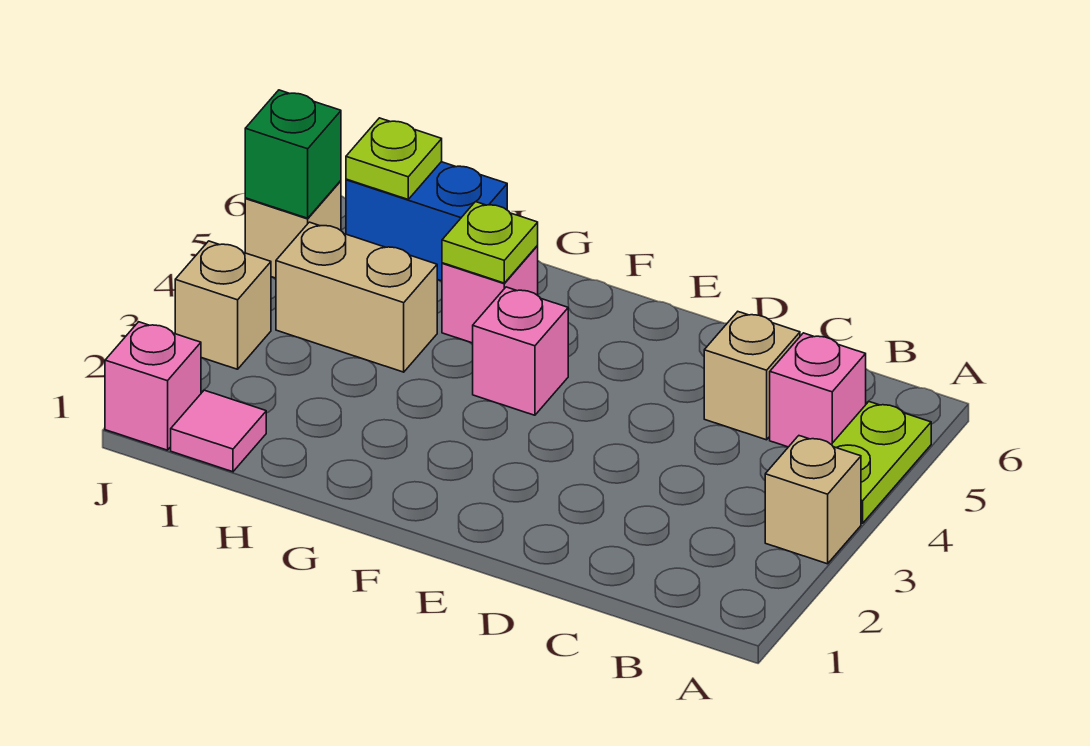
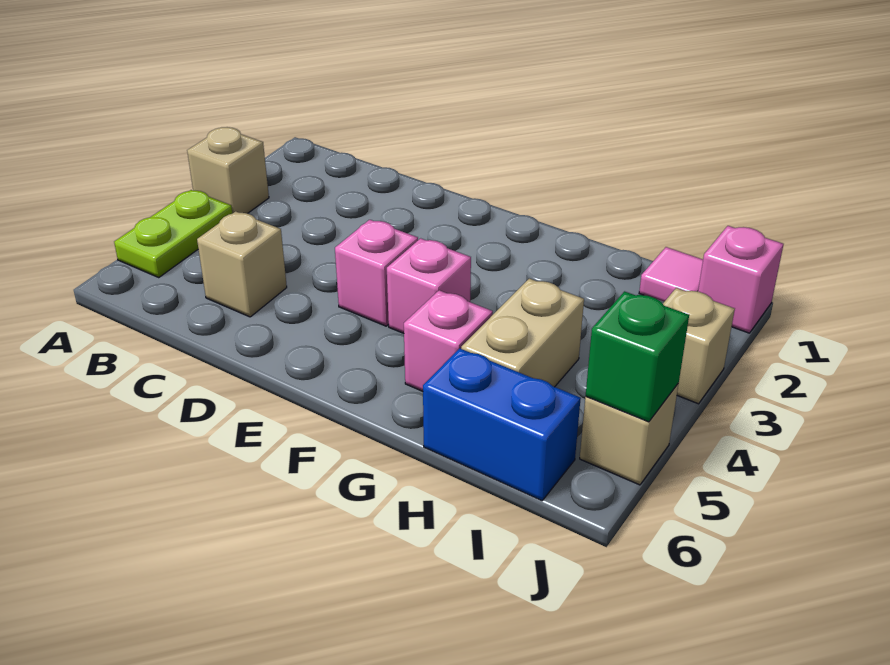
pink 1x1 brick [770,333,866,447] -> pink 1x1 brick moved to [335,220,418,326]
lime 1x1 plate [442,202,538,283] -> none
tan 1x2 brick [276,222,437,372] -> tan 1x2 brick turned to [461,279,584,387]
lime 1x1 plate [346,118,442,199] -> none

